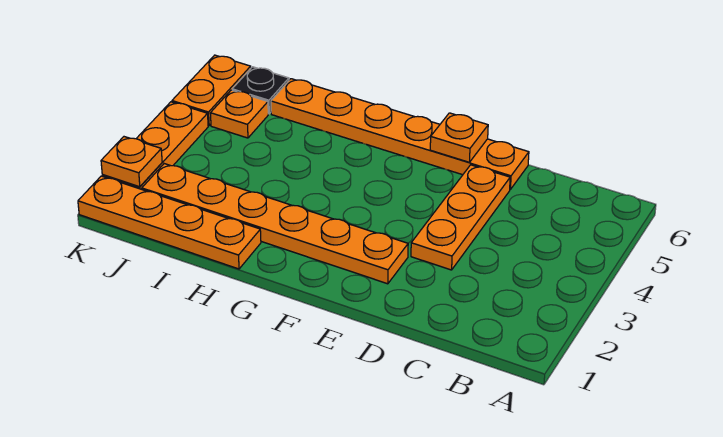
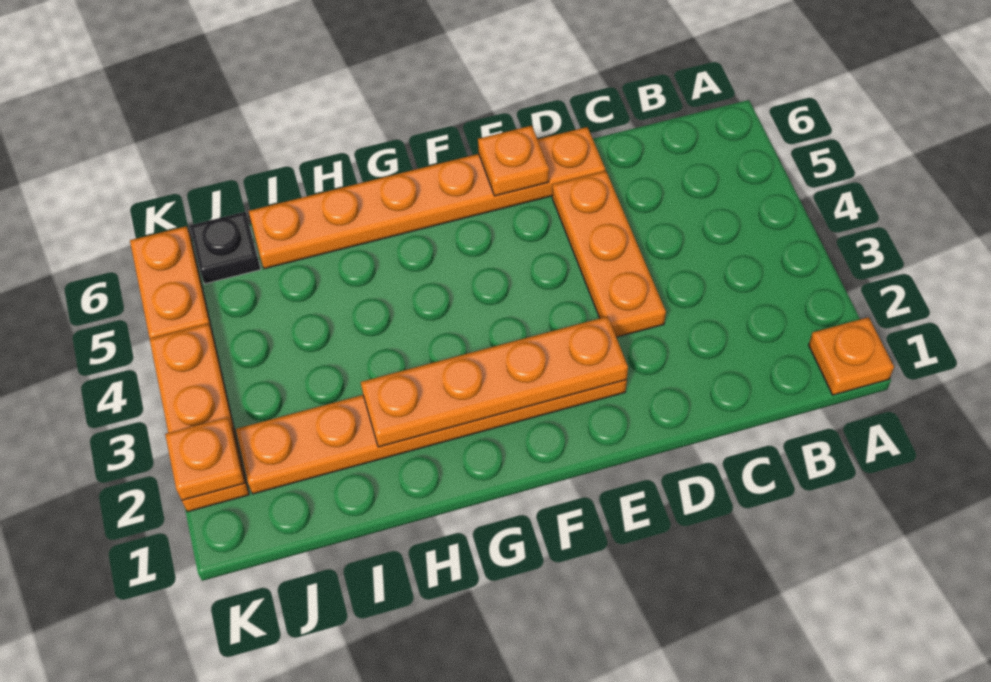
orange 1x4 plate [78,176,261,269] -> orange 1x4 plate moved to [361,316,628,447]
orange 1x1 plate [210,90,268,138] -> orange 1x1 plate moved to [809,317,894,395]

